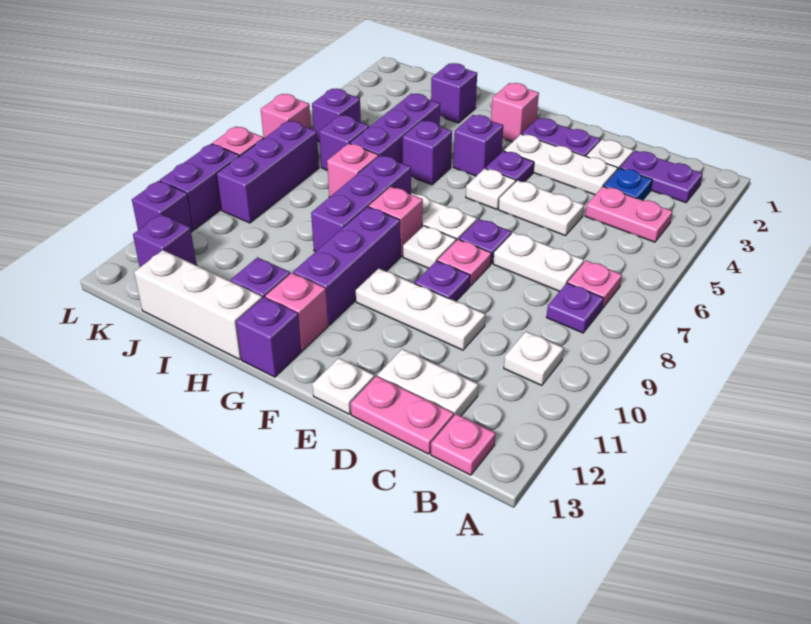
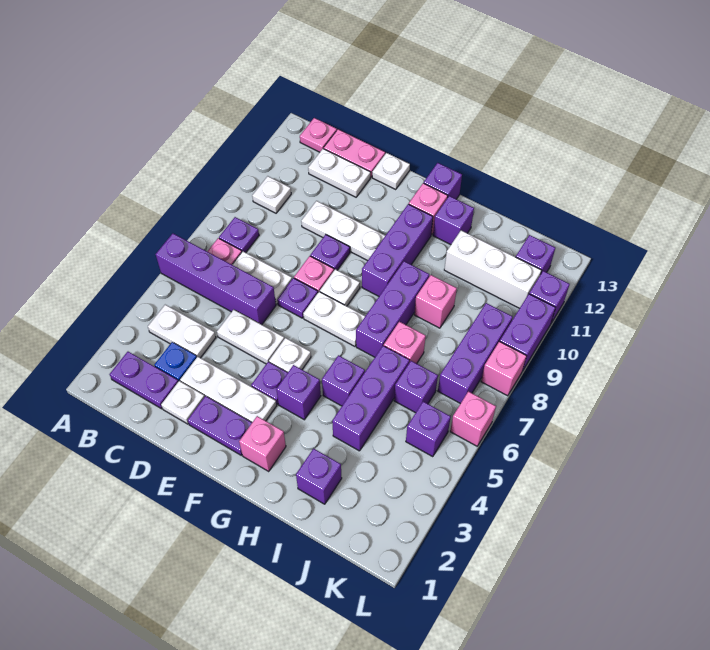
none -> purple 1x4 brick [156,234,276,325]
pink 1x2 plate [585,186,673,242] -> white 1x2 plate [148,305,216,358]
pink 1x1 brick [369,187,423,257] -> pink 1x1 brick moved to [414,275,457,328]
white 1x3 brick [134,250,262,359] -> white 1x3 brick moved to [444,230,541,308]

